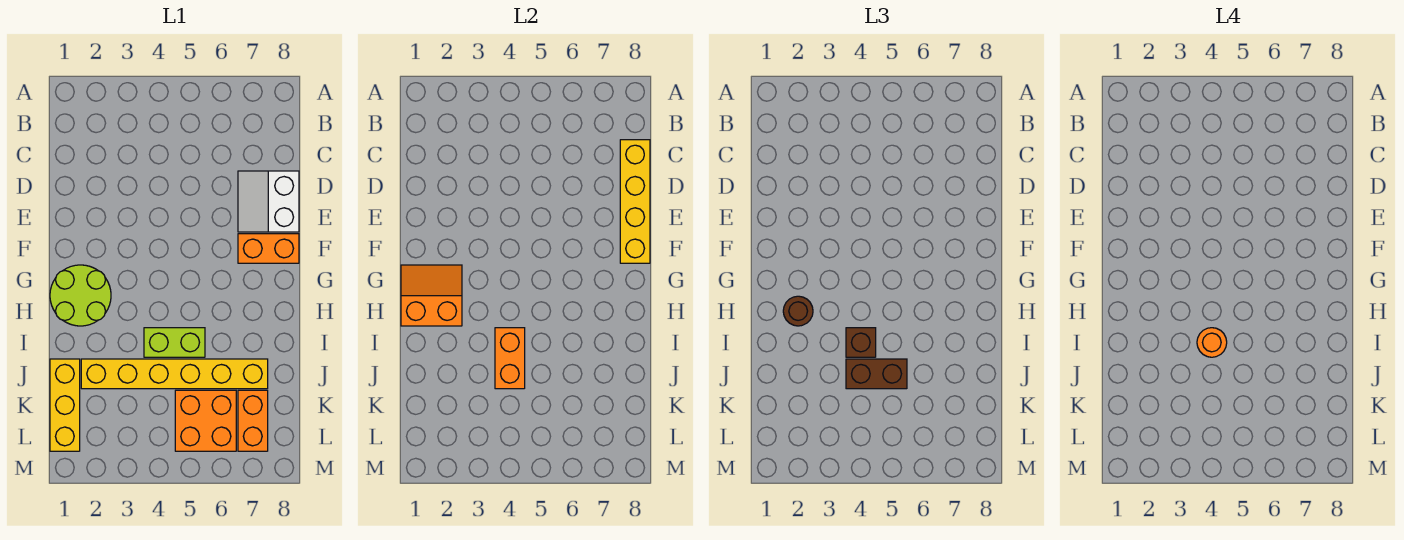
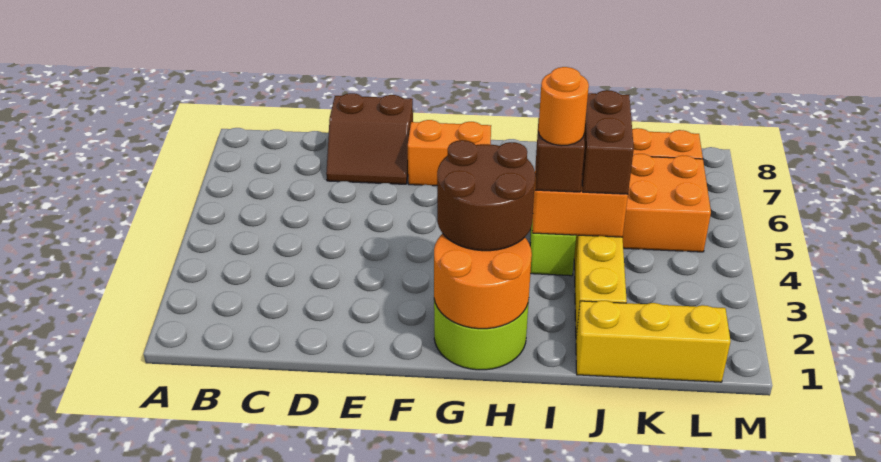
yellow 1x4 brick [620,140,650,263] -> none
white 2x2 slope [238,171,299,232] -> brown 2x2 slope [326,93,413,184]
orange 1x2 brick [238,234,299,263] -> orange 1x2 brick turned to [408,120,491,186]
orange 2x2 slope [401,265,462,326] -> orange 2x2 round brick [434,234,532,329]
brown 1x1 round brick [783,296,813,326] -> brown 2x2 round brick [437,140,535,251]

